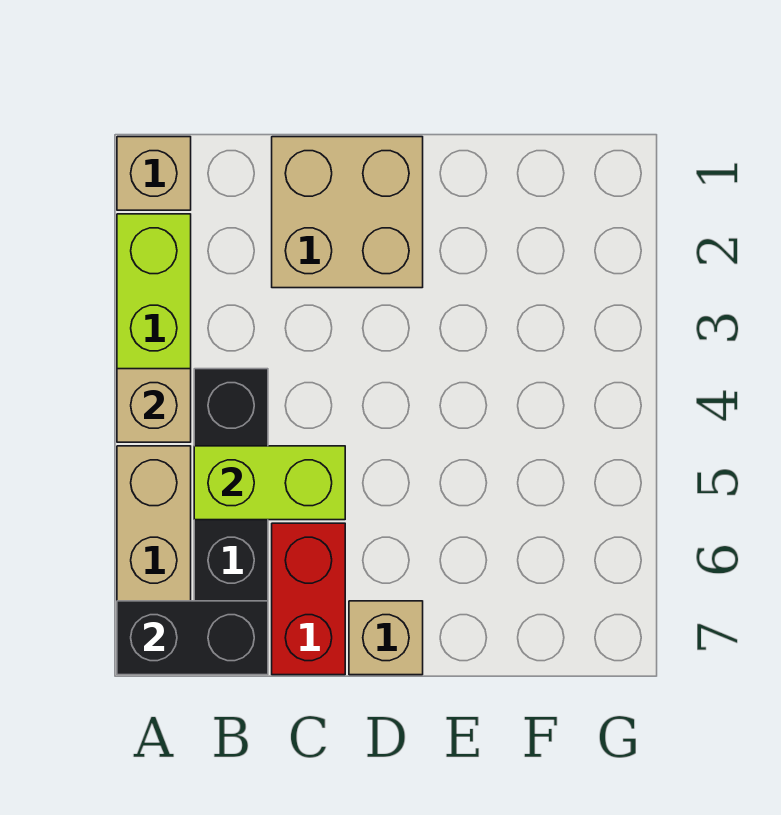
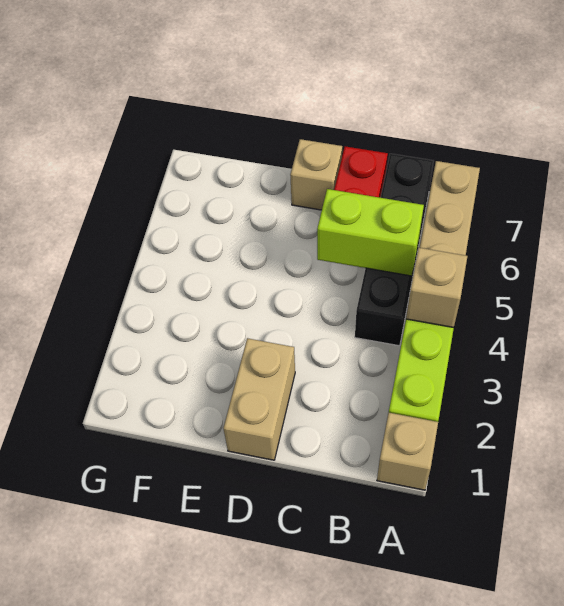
black 1x2 brick [117,601,268,675] -> none
tan 2x2 brick [272,137,423,288] -> tan 1x2 brick [224,338,295,460]

